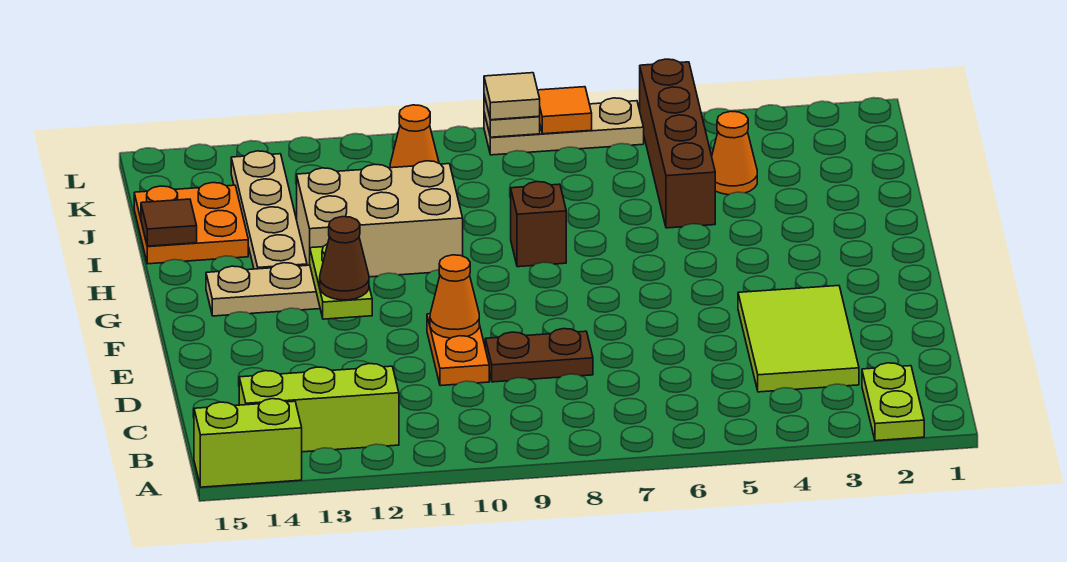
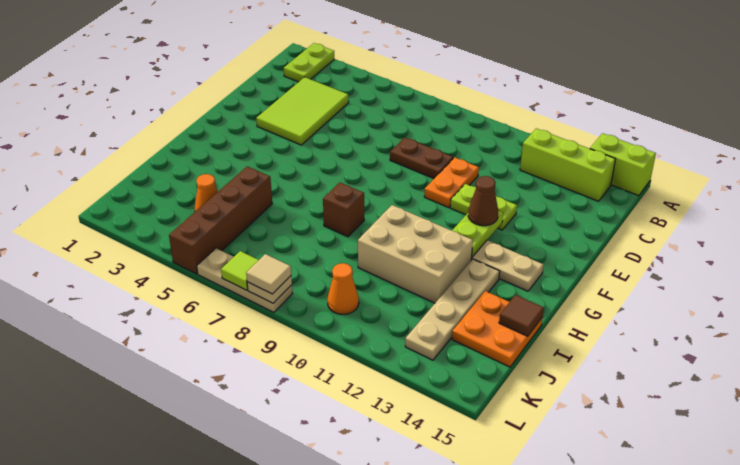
orange 1x1 cone [430,255,479,338] -> none
none -> lime 1x2 plate [450,184,517,230]
orange 1x1 tile [538,87,592,134] -> lime 1x1 tile [221,251,259,290]

